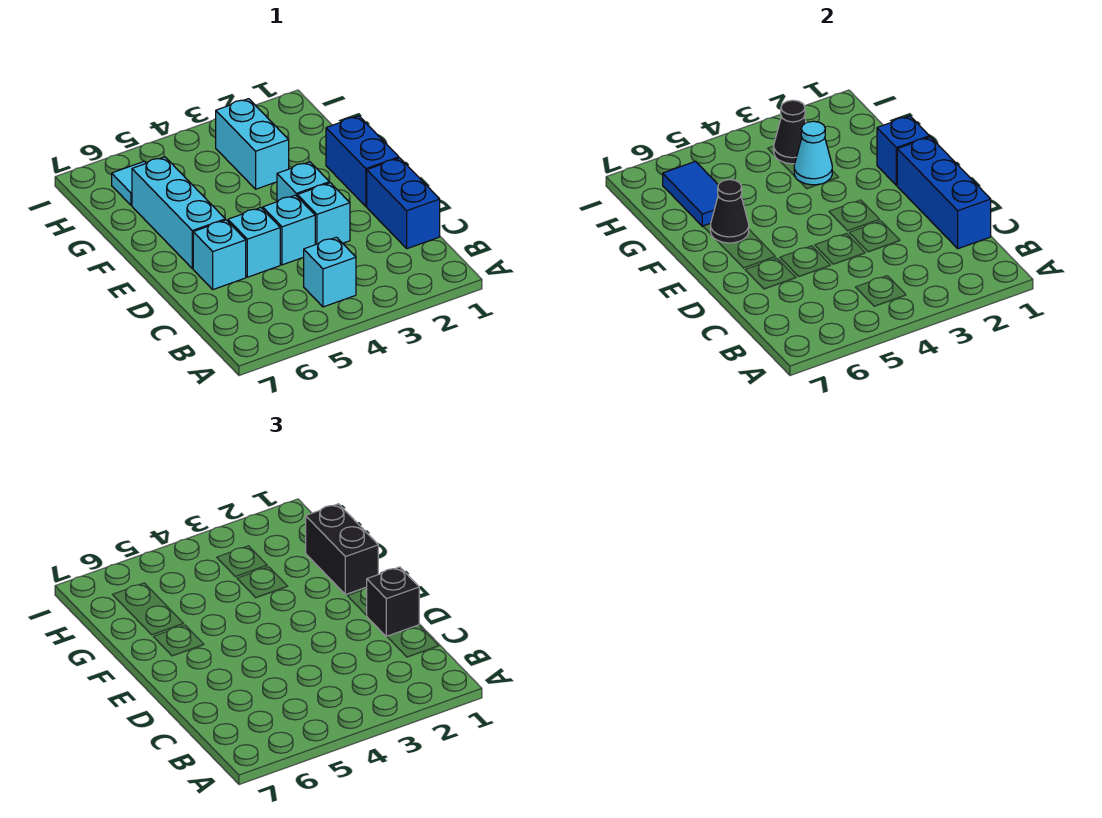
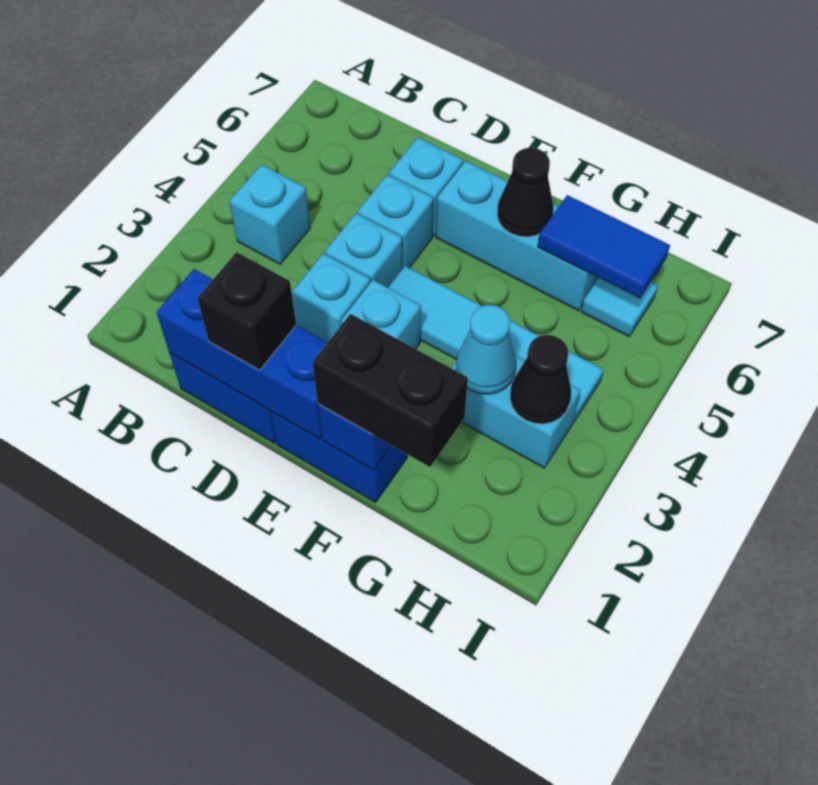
none -> cyan 1x4 tile [388,266,603,423]

